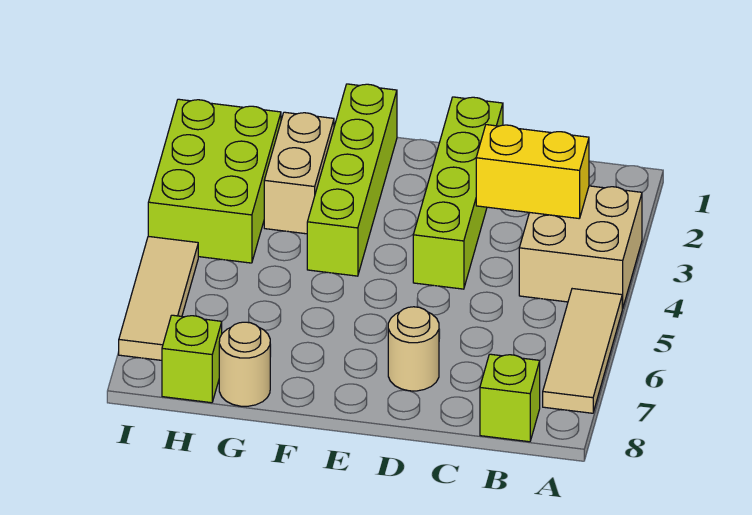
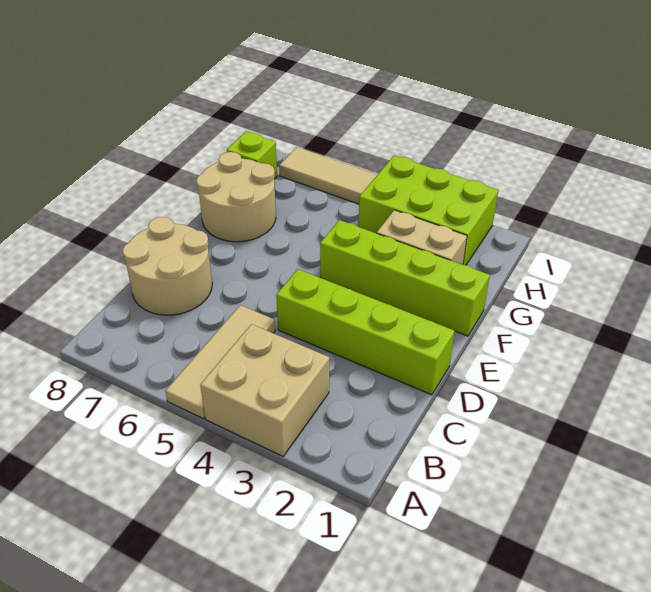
tan 1x3 tile [543,289,623,413] -> tan 1x3 tile turned to [166,305,275,419]
yellow 1x2 brick [476,125,589,218] -> none
lime 1x1 brick [480,354,540,442] -> none
tan 1x1 round brick [388,307,439,391] -> tan 2x2 round brick [122,217,212,315]
tan 1x1 round brick [219,322,270,406] -> tan 2x2 round brick [196,152,276,242]

